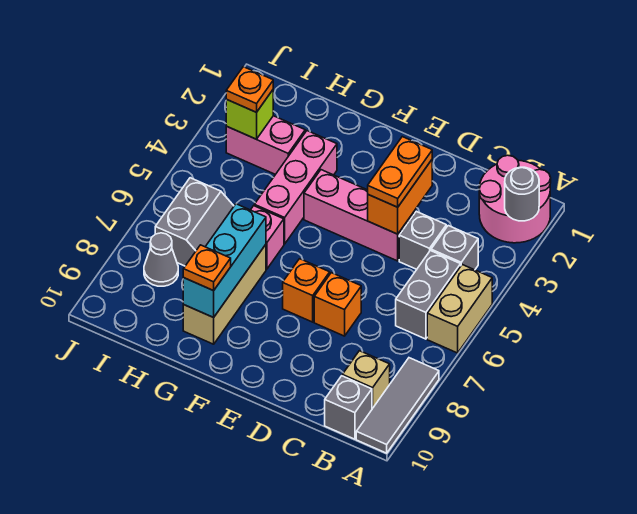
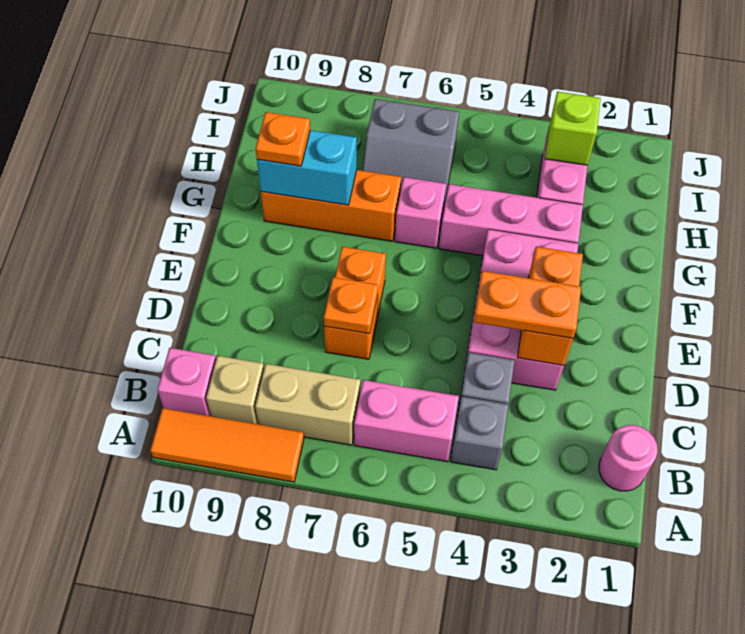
pink 2x2 round brick [479,155,551,243] -> pink 1x1 round brick [599,425,658,491]
grey 1x1 round brick [505,167,539,221] -> none
tan 1x2 brick [427,265,492,353] -> tan 1x2 brick moved to [255,364,361,445]
grey 1x3 tile [356,358,439,453] -> orange 1x3 tile [150,408,304,482]
grey 1x2 brick [396,251,461,339] -> pink 1x2 brick [354,380,459,462]
grey 1x1 brick [325,376,372,439] -> pink 1x1 brick [157,348,216,416]
orange 1x2 brick [368,160,432,234] -> orange 1x2 brick turned to [518,247,583,365]
pink 1x3 brick [304,170,415,261] -> pink 2x3 brick [465,229,578,390]
tan 1x3 brick [183,245,266,344] -> orange 1x3 brick [261,170,401,241]
cyan 1x3 brick [183,204,266,317] -> cyan 1x2 brick [257,130,357,205]
orange 1x1 plate [226,67,273,112] -> orange 1x1 plate moved to [324,277,378,334]
grey 1x1 cone [144,233,178,286] -> none

